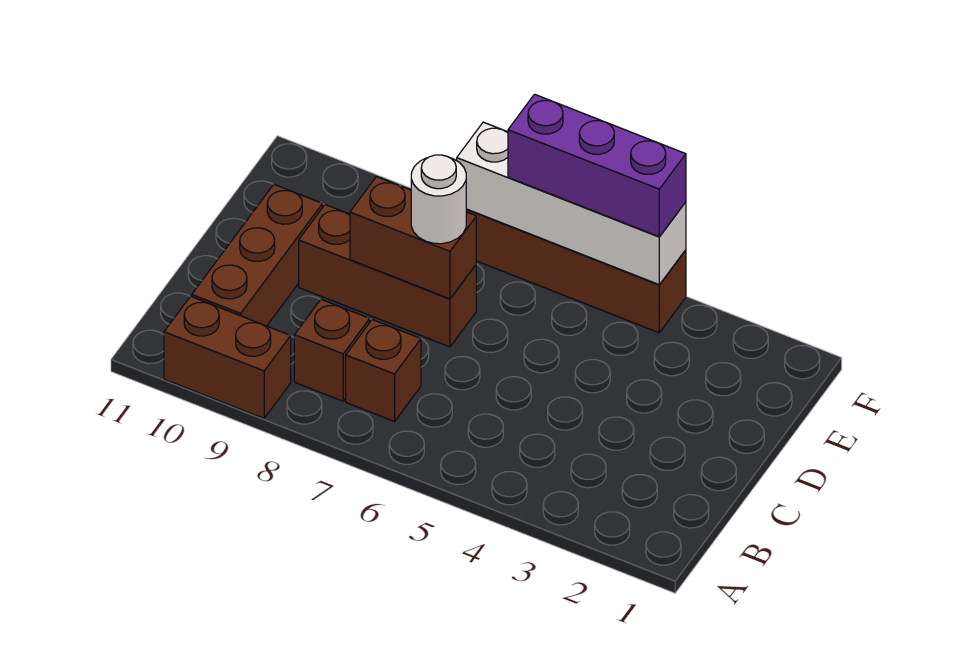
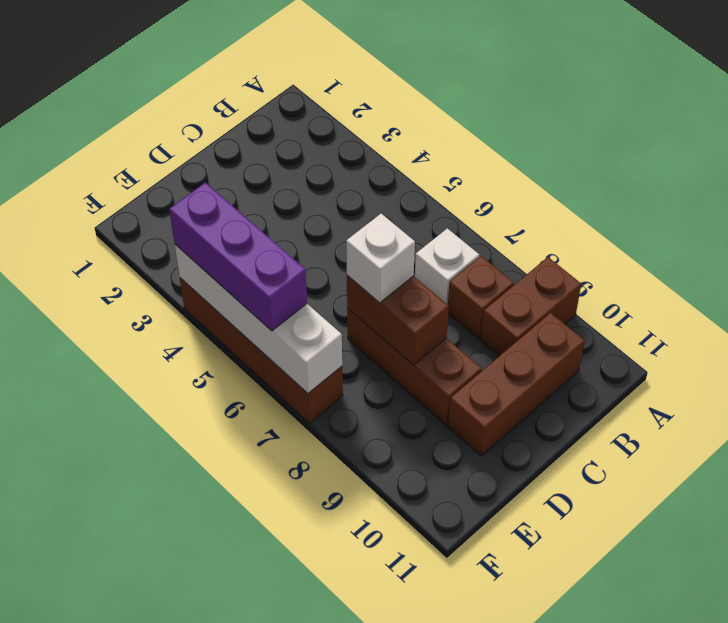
brown 1x2 brick [164,296,291,418] -> brown 1x2 brick turned to [481,257,581,356]
brown 1x1 brick [346,320,421,421] -> white 1x1 brick [415,228,479,305]
white 1x1 round brick [411,155,466,244] -> white 1x1 brick [346,214,415,303]

